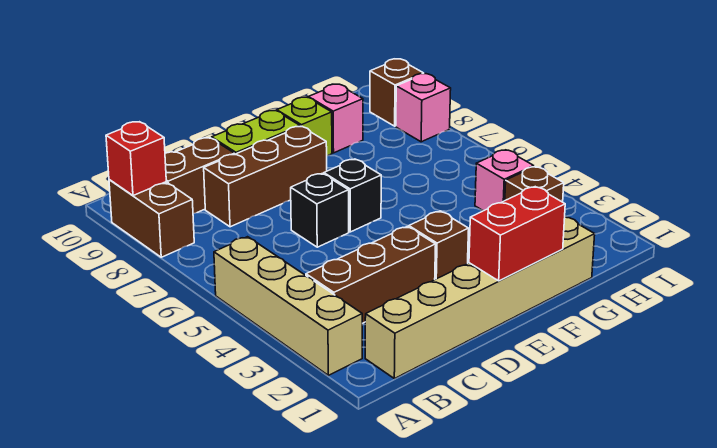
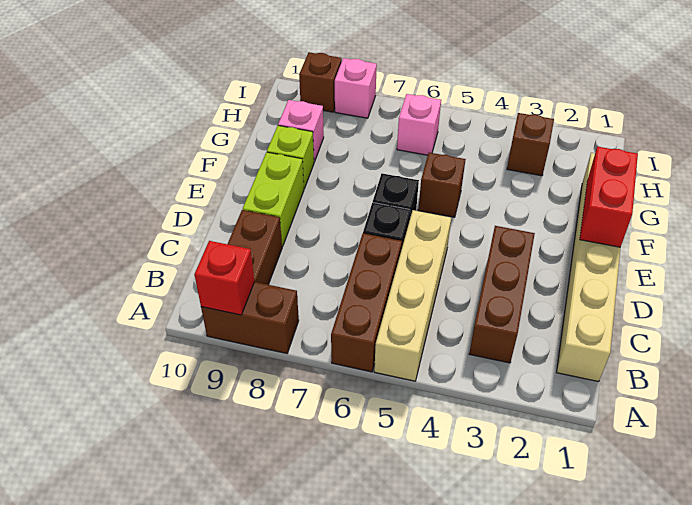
tan 1x4 brick [214,237,362,375] -> tan 1x4 brick turned to [374,210,451,381]
brown 1x3 brick [204,127,327,227] -> brown 1x3 brick moved to [331,233,402,372]
brown 1x1 brick [409,211,469,279] -> brown 1x1 brick moved to [418,153,466,217]
pink 1x1 brick [475,150,534,211] -> pink 1x1 brick moved to [397,94,441,155]

